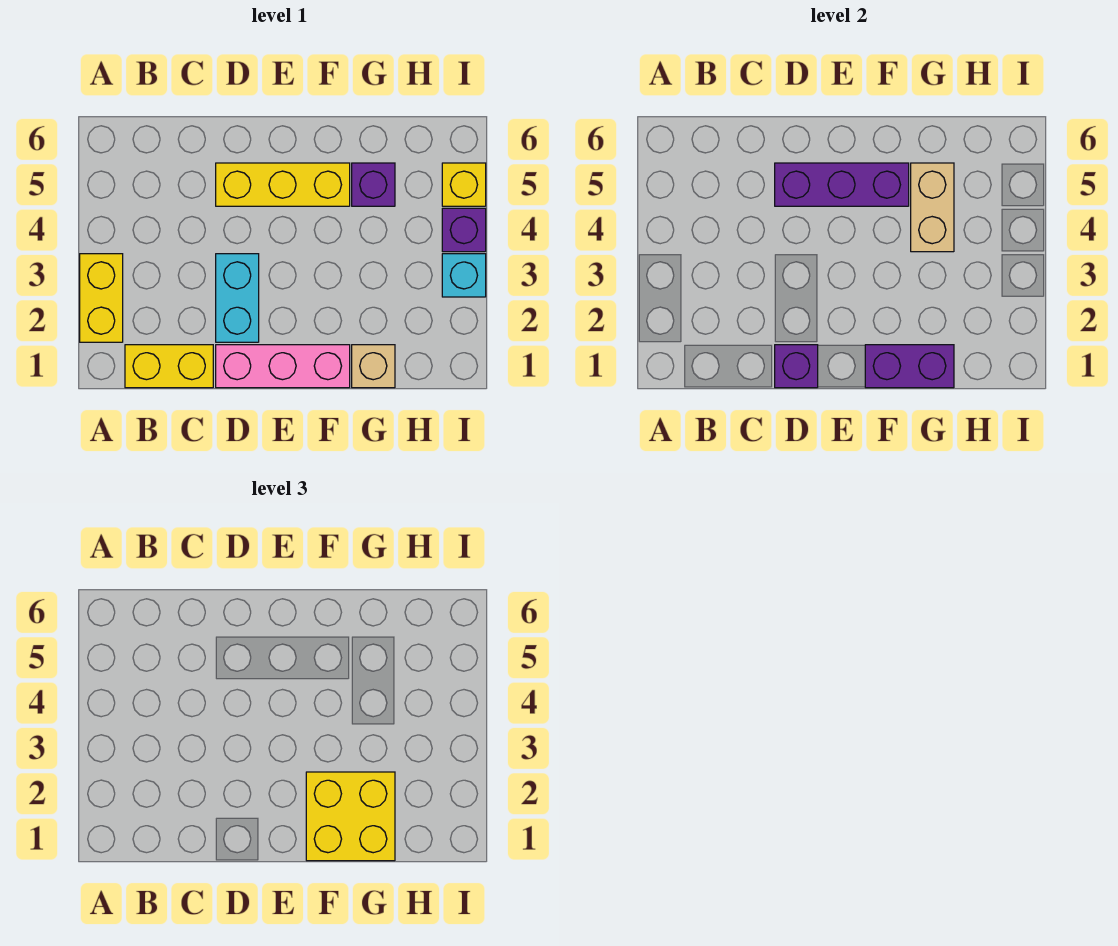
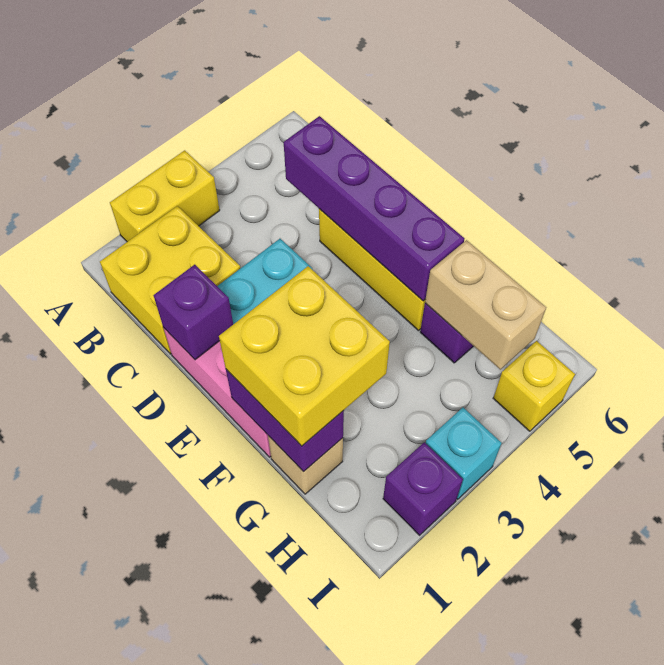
yellow 1x2 brick [125,345,213,388] -> yellow 2x2 brick [100,206,240,354]
purple 1x3 brick [775,163,909,206] -> purple 1x4 brick [284,116,464,301]
tan 1x2 brick [911,163,954,252] -> tan 1x2 brick turned to [425,240,546,369]
purple 1x1 brick [442,208,486,252] -> purple 1x1 brick moved to [383,442,463,535]

